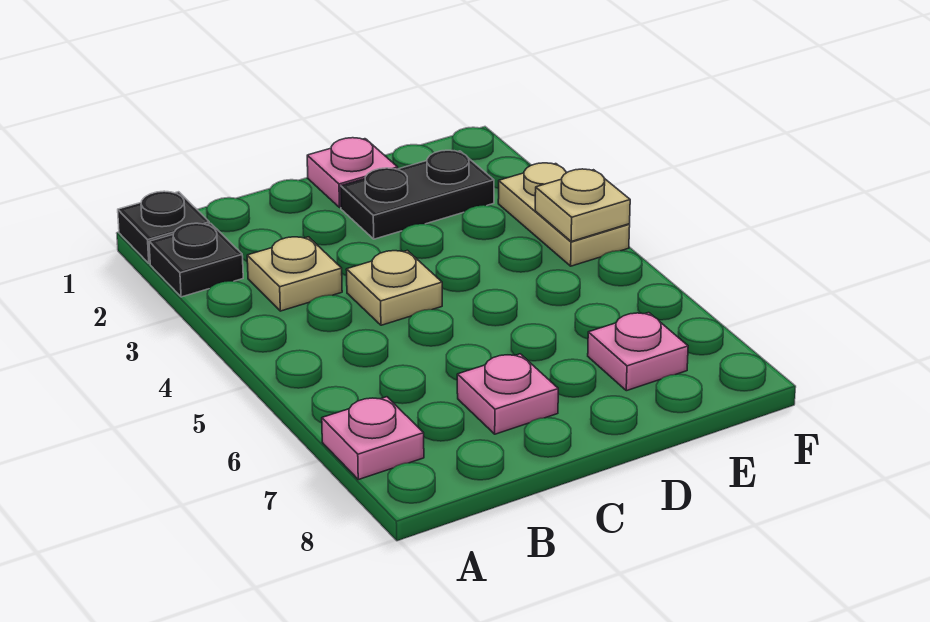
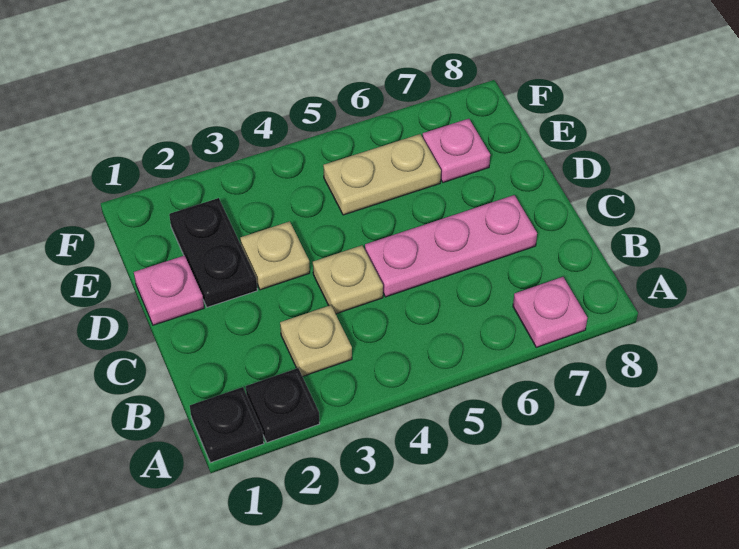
pink 1x1 plate [457,354,558,434] -> pink 1x3 plate [365,195,537,297]
tan 1x2 plate [498,163,630,266] -> tan 1x2 plate moved to [323,134,441,215]
tan 1x1 plate [535,169,630,241] -> tan 1x1 plate moved to [240,221,310,290]

